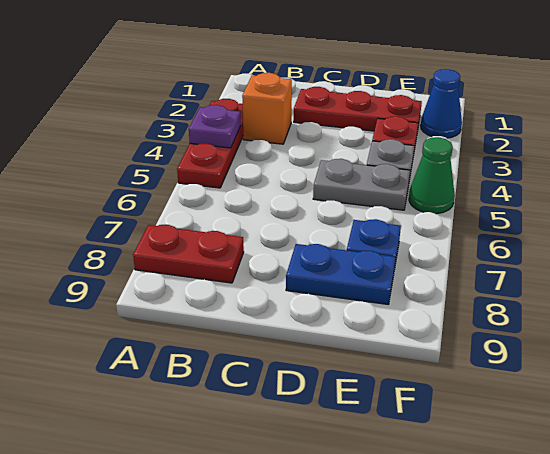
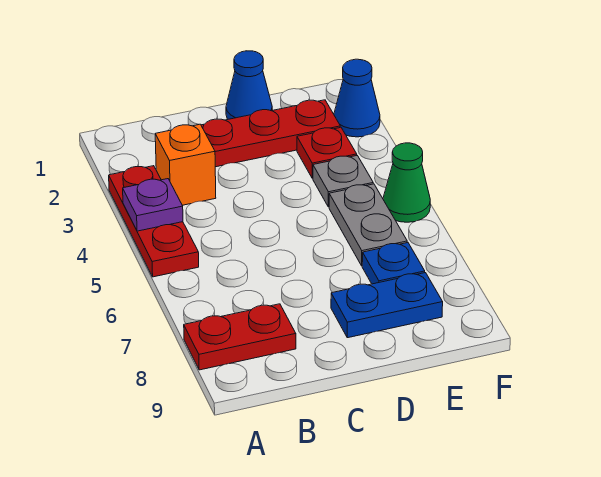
none -> blue 1x1 cone [226,51,272,119]
grey 1x2 plate [313,159,410,210] -> grey 1x2 plate turned to [329,184,407,266]

